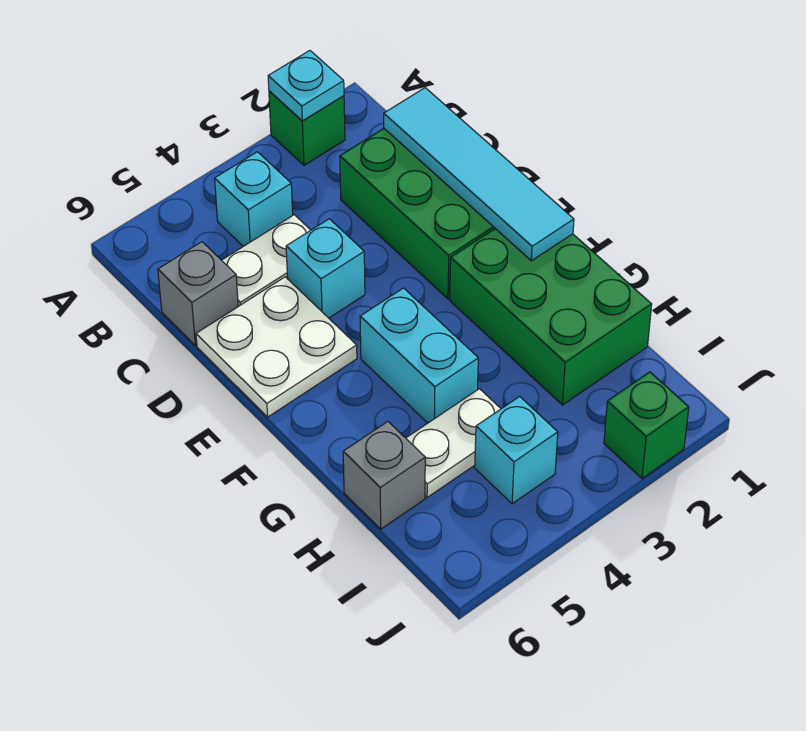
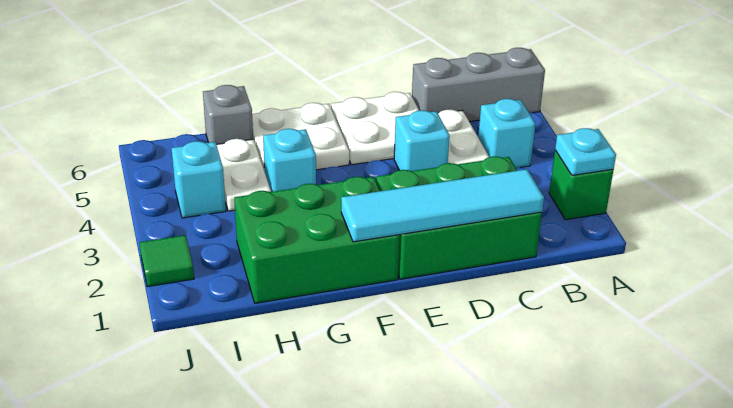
grey 1x1 brick [158,242,238,345] -> grey 1x3 brick [412,48,545,122]
cyan 1x2 brick [360,288,478,423] -> cyan 1x1 brick [263,129,316,192]
none -> white 2x2 plate [252,103,349,171]
green 1x1 brick [604,372,689,479] -> green 1x1 tile [140,235,194,287]

